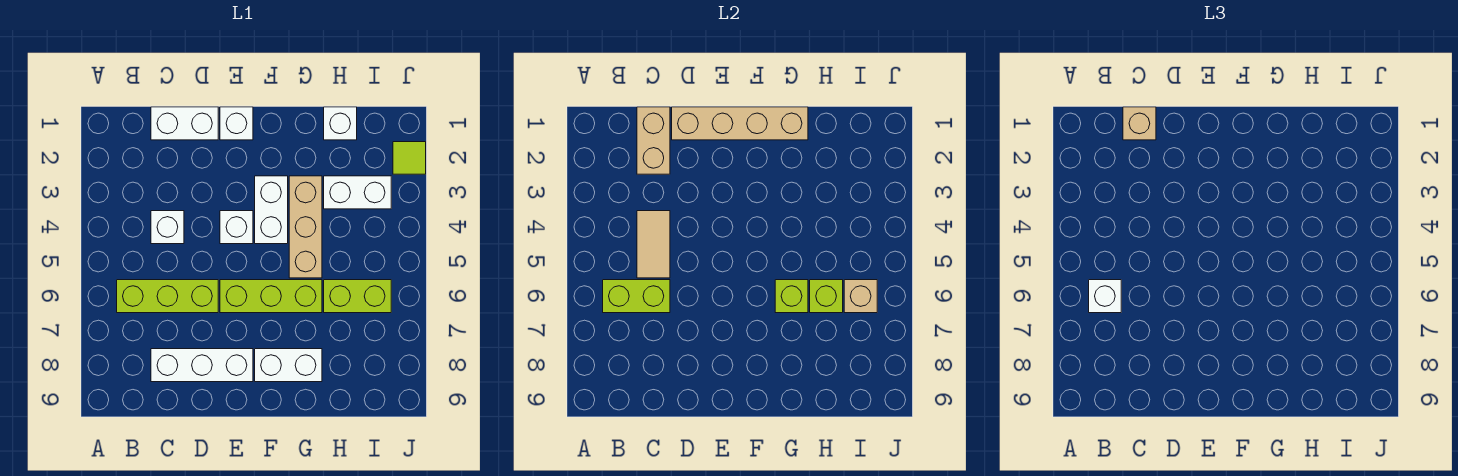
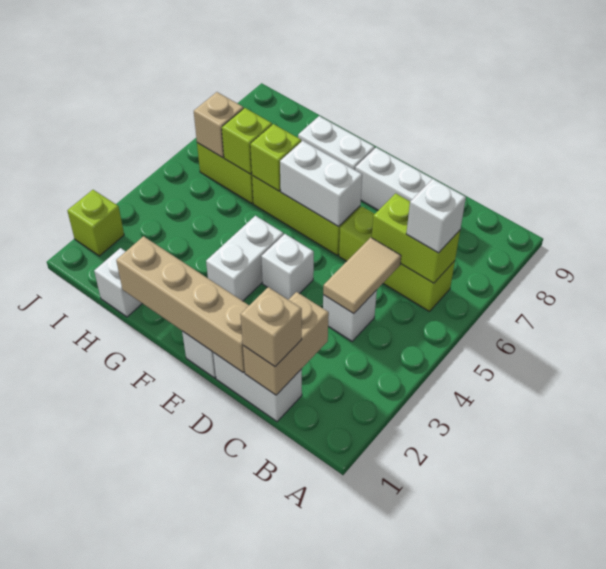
tan 1x3 brick [289,176,322,278] -> none
white 1x2 brick [324,176,391,209] -> white 1x2 brick moved to [280,141,362,227]
lime 1x1 tile [393,142,426,174] -> lime 1x1 brick [67,190,124,256]

